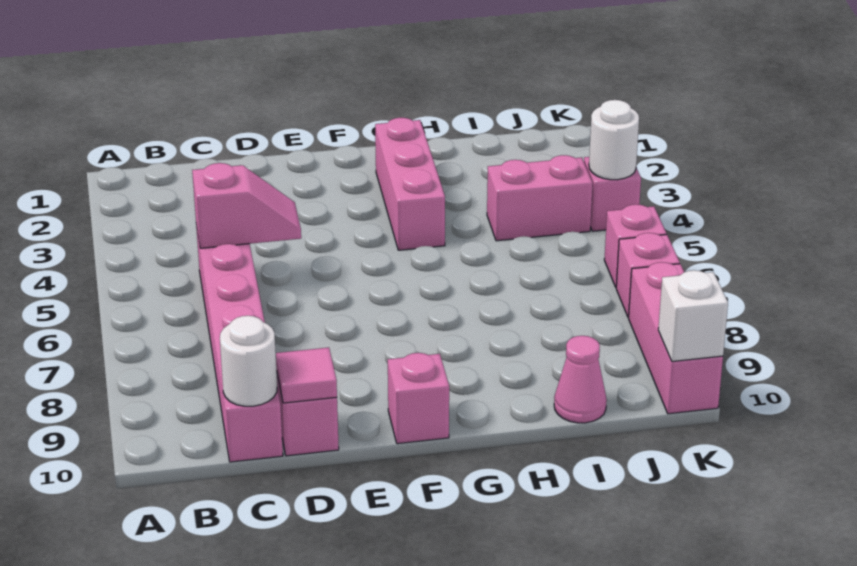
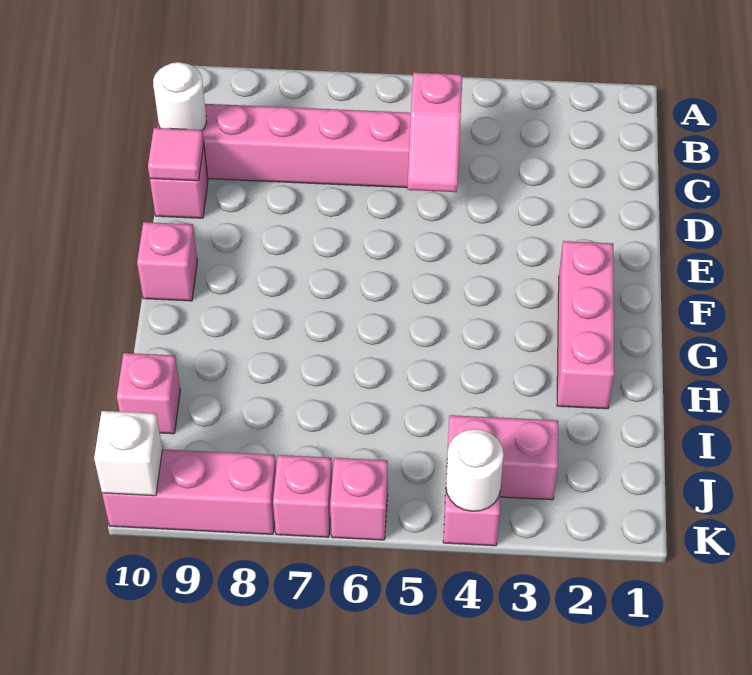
pink 1x3 brick [375,118,445,250] -> pink 1x3 brick turned to [557,241,614,409]
pink 1x2 brick [487,155,593,241] -> pink 1x2 brick turned to [446,415,558,500]
pink 1x1 cone [554,336,607,423] -> pink 1x1 brick [117,353,180,434]

